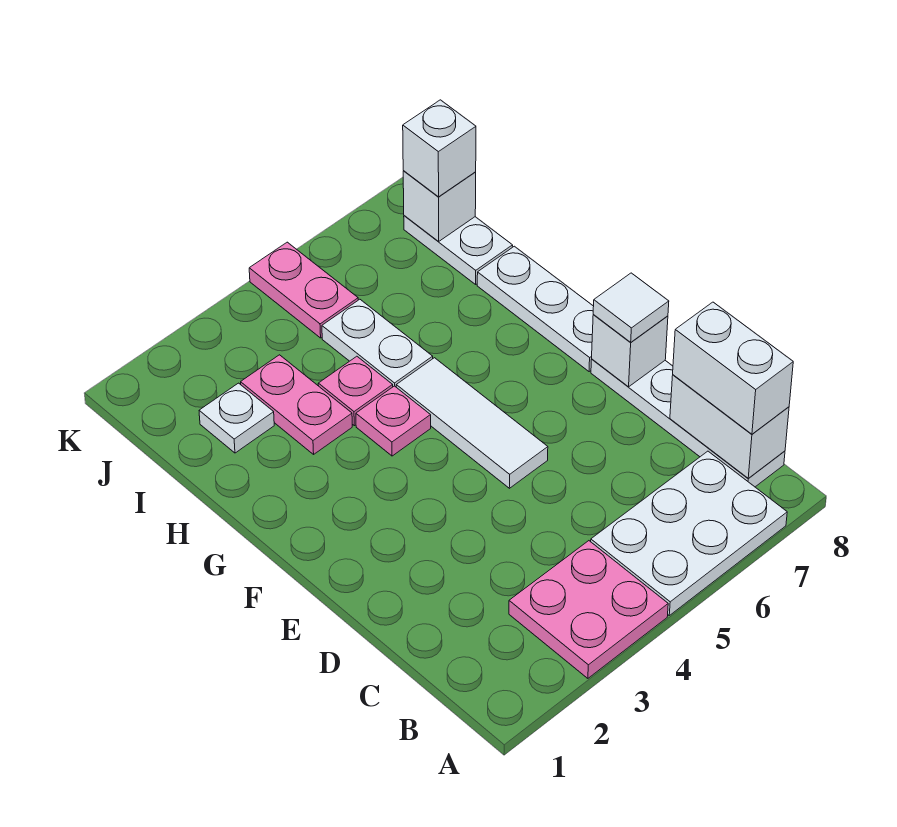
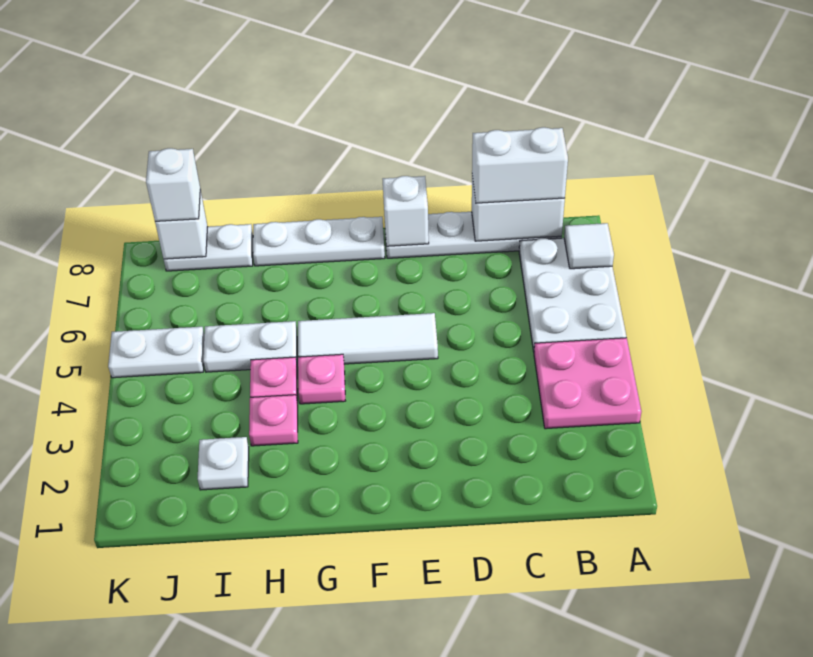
white 1x1 tile [593,273,669,342] -> white 1x1 tile moved to [564,223,614,269]
pink 1x2 plate [241,355,352,454] -> pink 1x1 plate [249,395,298,446]
pink 1x2 plate [249,242,358,338] -> white 1x2 plate [108,327,204,378]

